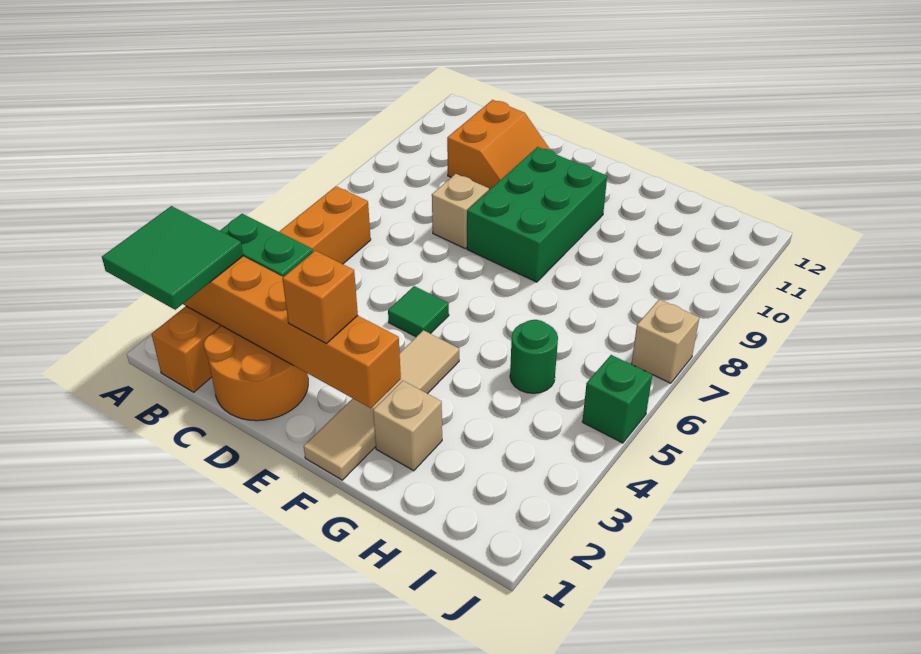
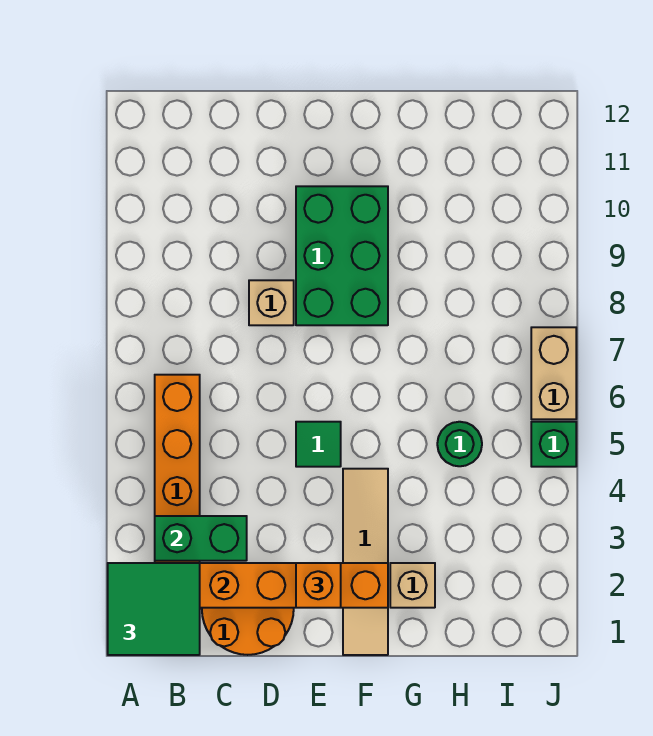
orange 2x2 slope [447,100,550,190] -> none
tan 1x1 brick [631,299,699,383] -> tan 1x2 brick [531,327,576,419]

